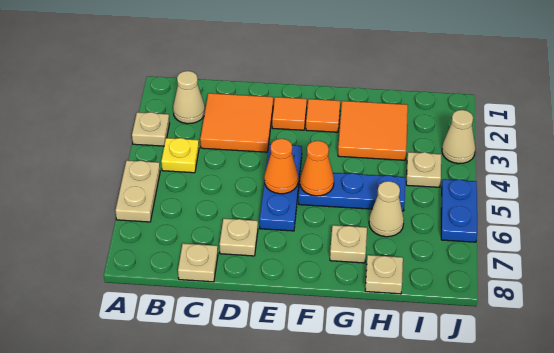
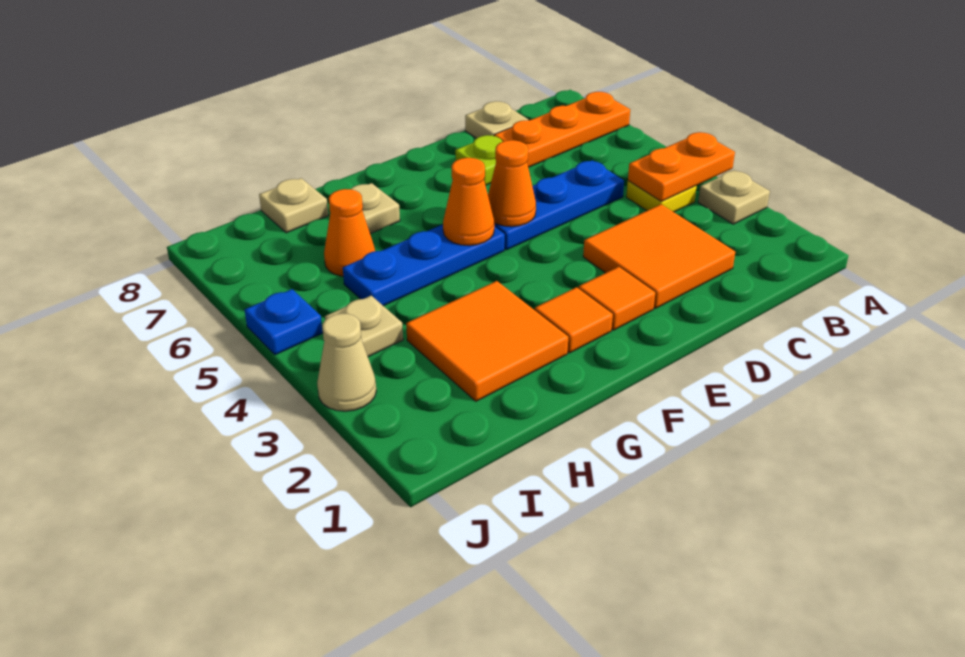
none -> orange 1x2 plate [628,132,735,201]
tan 1x2 plate [116,160,160,222] -> none
none -> orange 1x3 plate [494,92,630,167]
tan 1x1 cone [173,71,205,124] -> none
tan 1x1 plate [219,219,258,256] -> lime 1x1 plate [455,135,502,185]
blue 1x3 plate [260,144,302,231] -> blue 1x3 plate turned to [494,160,624,250]
tan 1x1 cone [369,181,404,237] -> orange 1x1 cone [324,189,375,276]
blue 1x2 plate [441,179,477,242] -> blue 1x1 plate [245,289,323,355]

